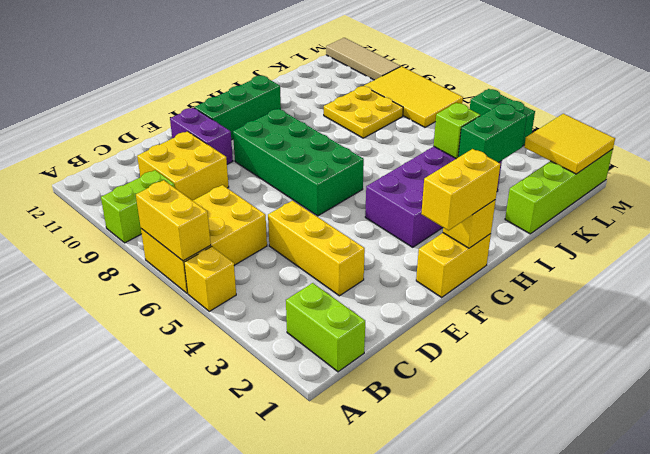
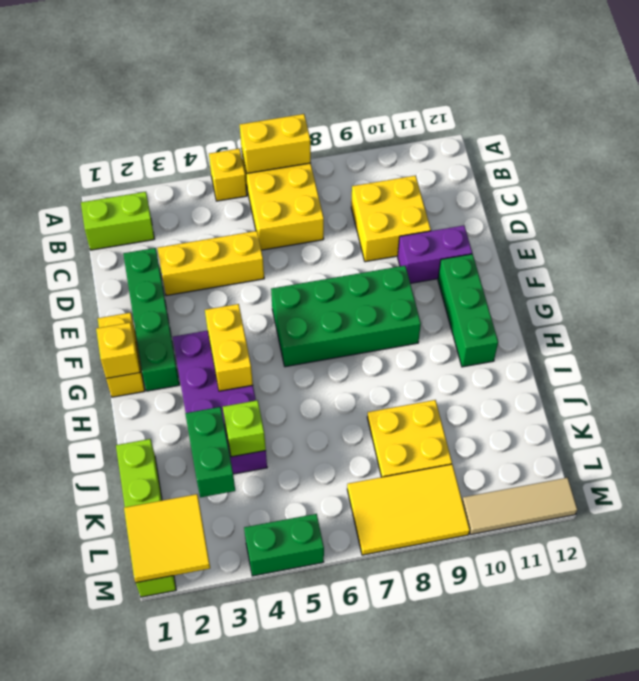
lime 1x2 brick [101,170,175,243] -> none
none -> green 1x4 brick [123,248,179,391]
yellow 1x2 brick [421,149,500,231] -> yellow 1x2 brick moved to [205,304,253,391]

